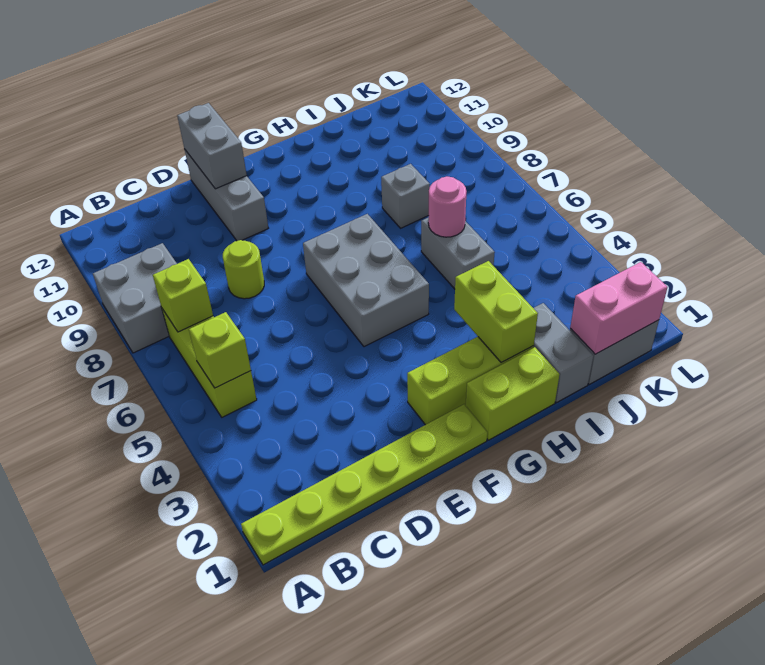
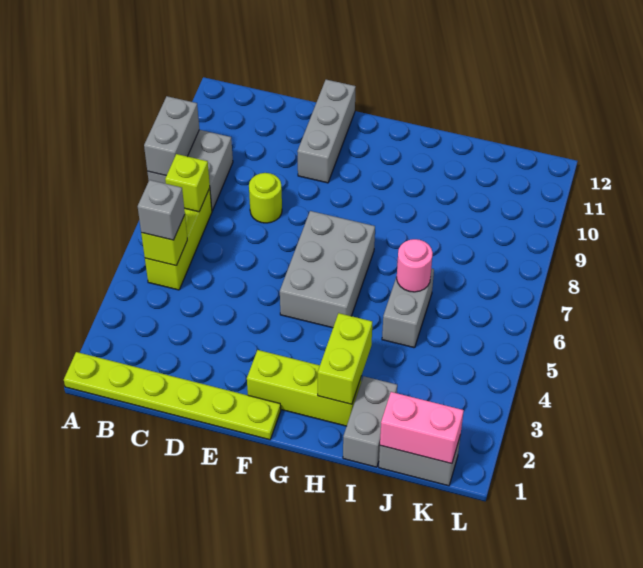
grey 1x2 brick [177,103,247,189] -> grey 1x2 brick moved to [144,96,199,176]
lime 1x2 brick [466,347,560,440] -> none
grey 1x1 brick [381,164,430,228] -> grey 1x1 brick moved to [138,180,185,240]

